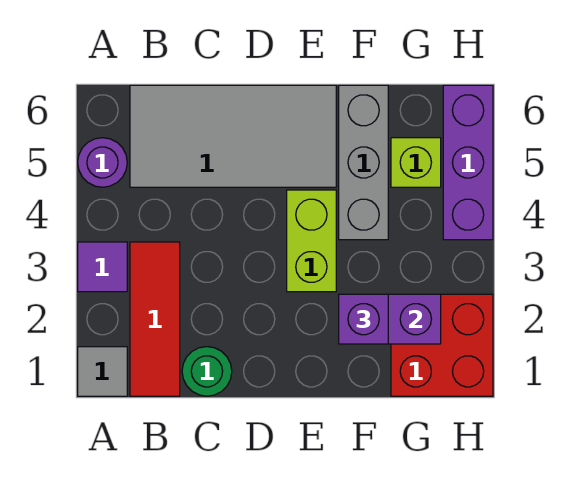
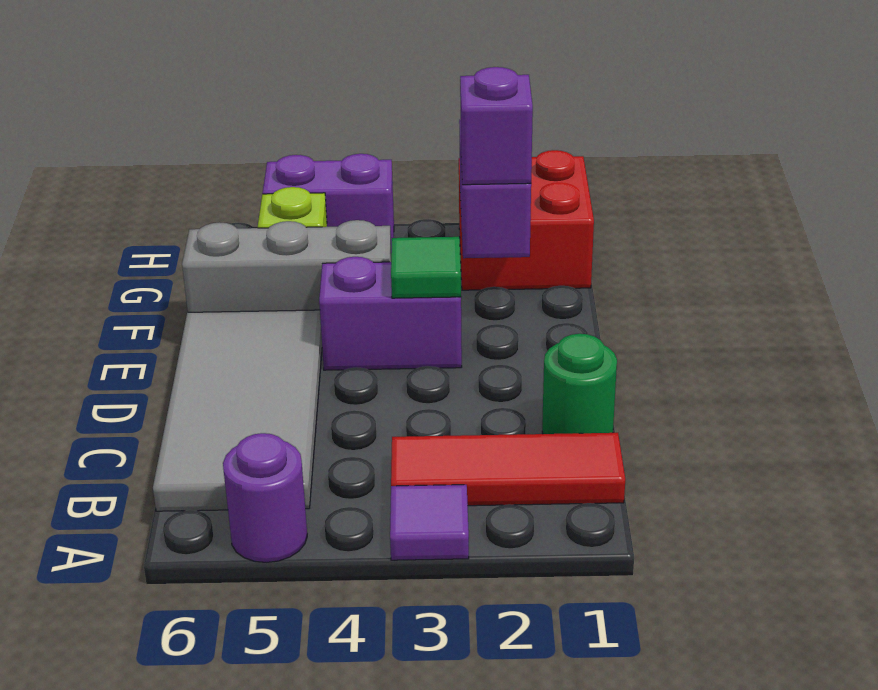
grey 1x1 tile [78,347,127,396] -> none
lime 1x2 brick [287,190,336,292] -> purple 1x2 brick [319,257,462,370]
none -> green 1x1 tile [391,237,461,298]
purple 1x3 brick [443,85,493,240] -> purple 1x2 brick [263,154,394,253]

